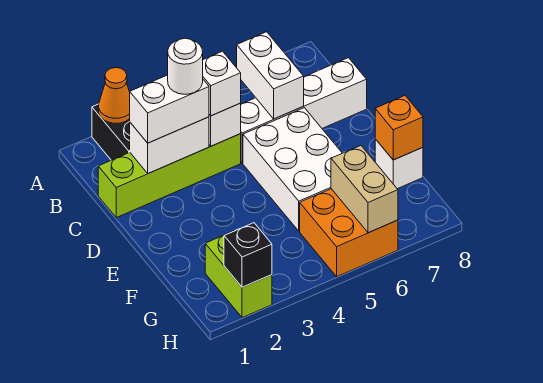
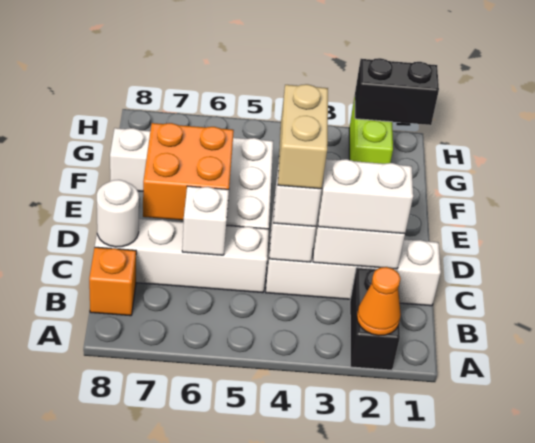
white 1x2 brick [237,32,304,119] -> white 1x1 brick [182,186,229,255]
lime 1x4 brick [98,134,241,218] -> white 1x4 brick [266,233,441,306]
white 1x1 round brick [168,38,203,94] -> white 1x1 round brick moved to [97,180,139,247]
orange 1x1 brick [375,96,423,160] -> orange 1x1 brick moved to [89,247,136,316]
orange 2x2 brick [300,189,398,277] -> orange 2x2 brick moved to [143,123,234,220]
tan 1x2 brick [331,146,398,233] -> tan 1x2 brick moved to [278,84,328,189]
black 1x1 brick [224,223,272,287] -> black 1x2 brick [355,58,439,125]

